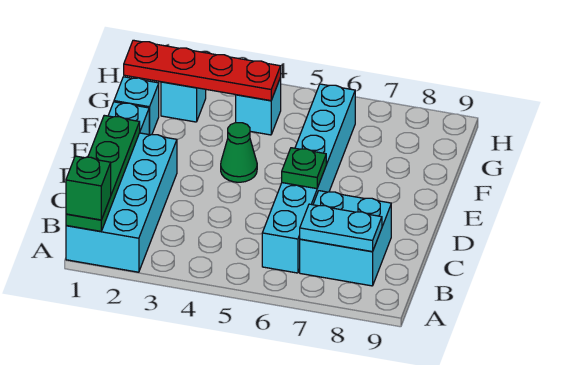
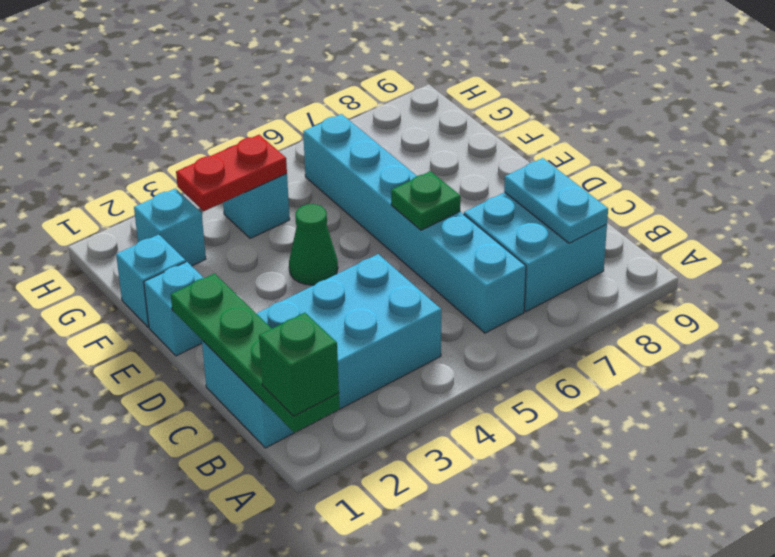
cyan 2x4 brick [66,133,177,272] -> cyan 2x4 brick turned to [202,254,441,448]
cyan 1x2 plate [300,204,382,252] -> cyan 1x2 plate turned to [504,158,608,243]
red 1x4 plate [124,40,281,101] -> red 1x2 plate [176,135,287,211]

